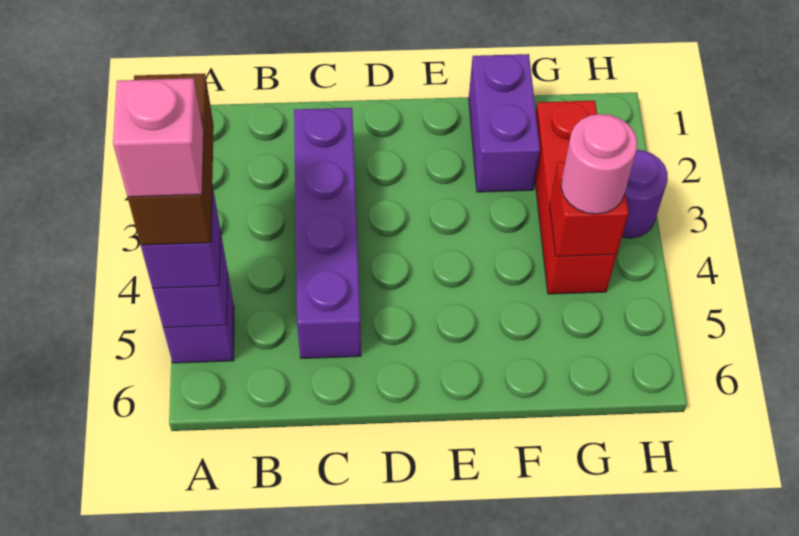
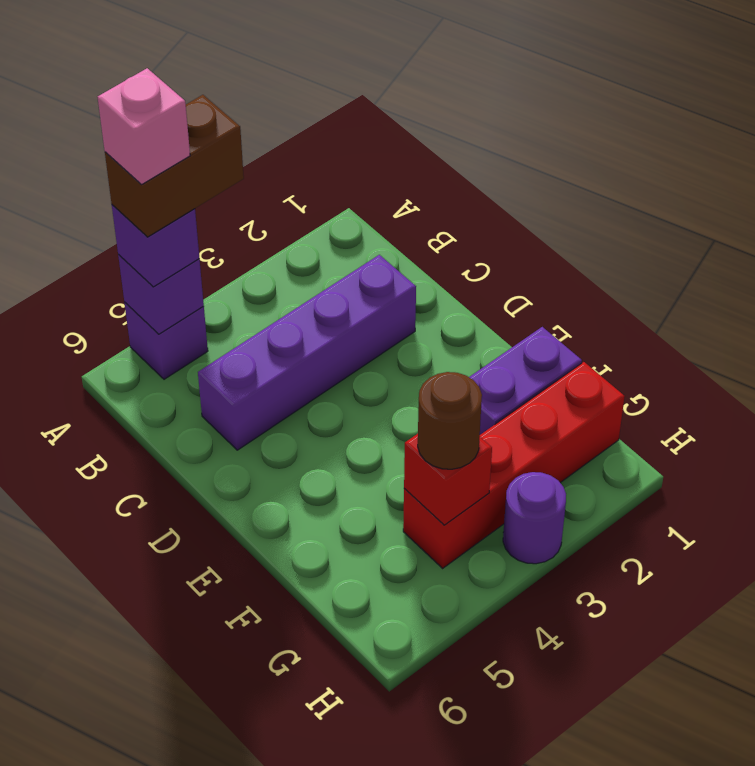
red 1x3 brick [535,101,617,294] -> red 1x4 brick [403,362,625,568]
pink 1x1 round brick [561,114,637,214] -> brown 1x1 round brick [418,372,482,469]

